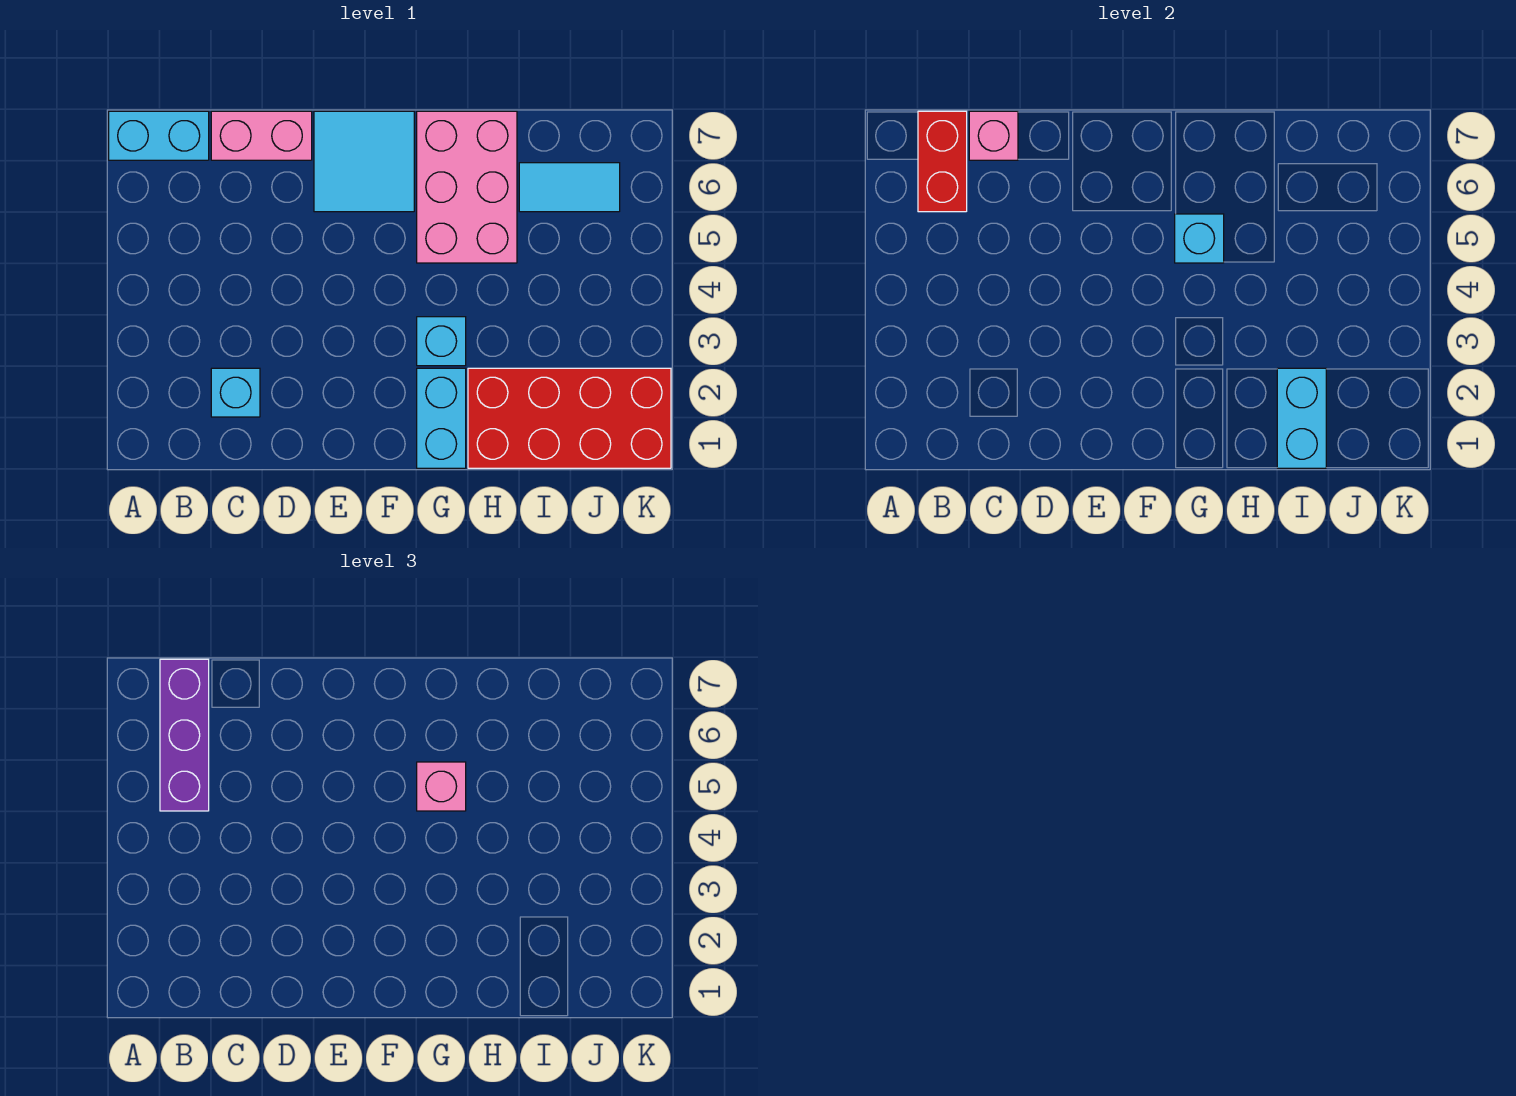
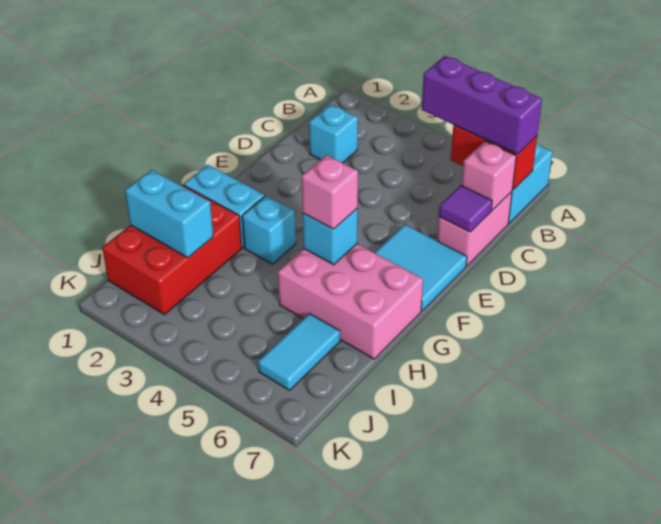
none -> purple 1x1 tile [439,185,492,232]
red 2x4 brick [468,368,671,468] -> red 2x3 brick [102,185,242,315]

